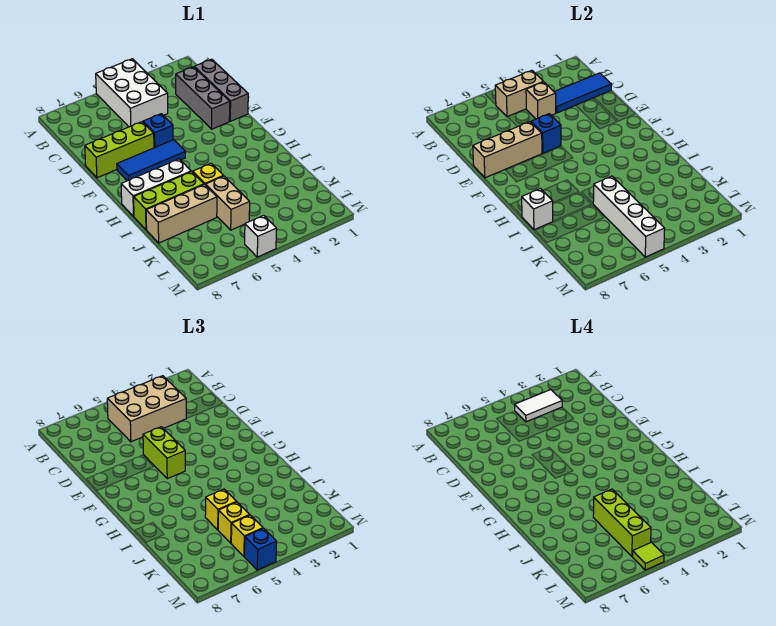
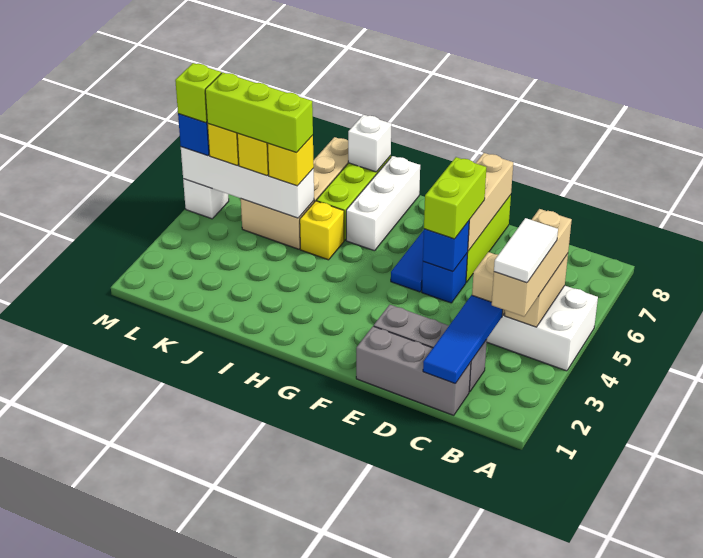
tan 2x3 brick [107,376,186,442] -> tan 1x3 brick [492,209,572,317]
lime 1x2 brick [143,427,185,479] -> lime 1x2 brick turned to [424,157,486,239]
lime 1x1 tile [633,542,664,570] -> lime 1x1 brick [175,63,221,123]

